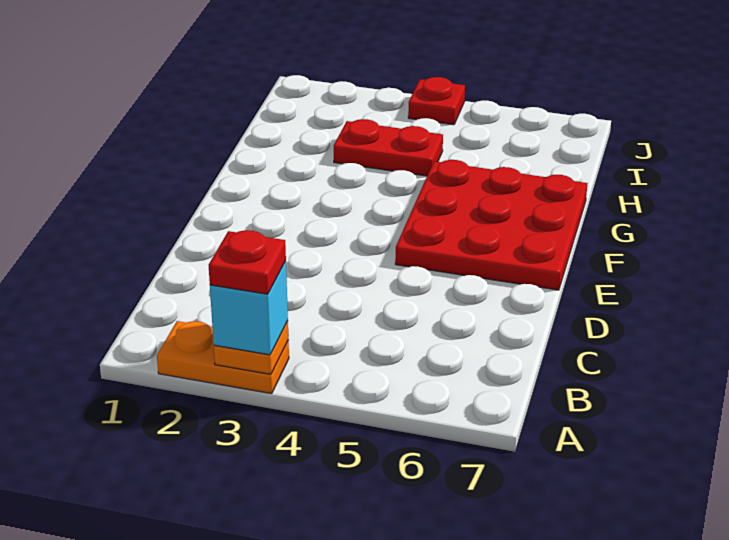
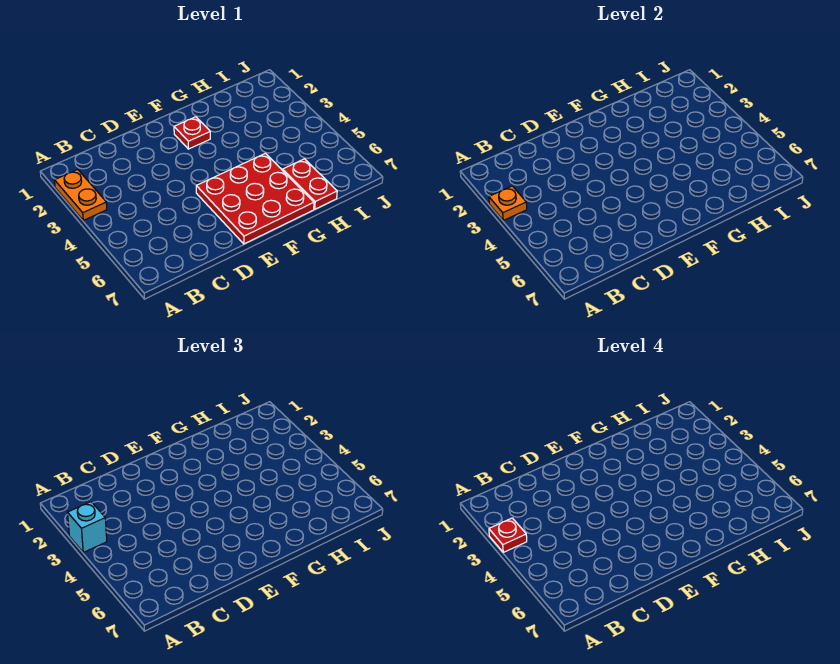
red 1x2 plate [334,119,443,176] -> red 1x2 plate moved to [283,159,337,209]
red 1x1 plate [408,77,465,125] -> red 1x1 plate moved to [174,117,210,149]

